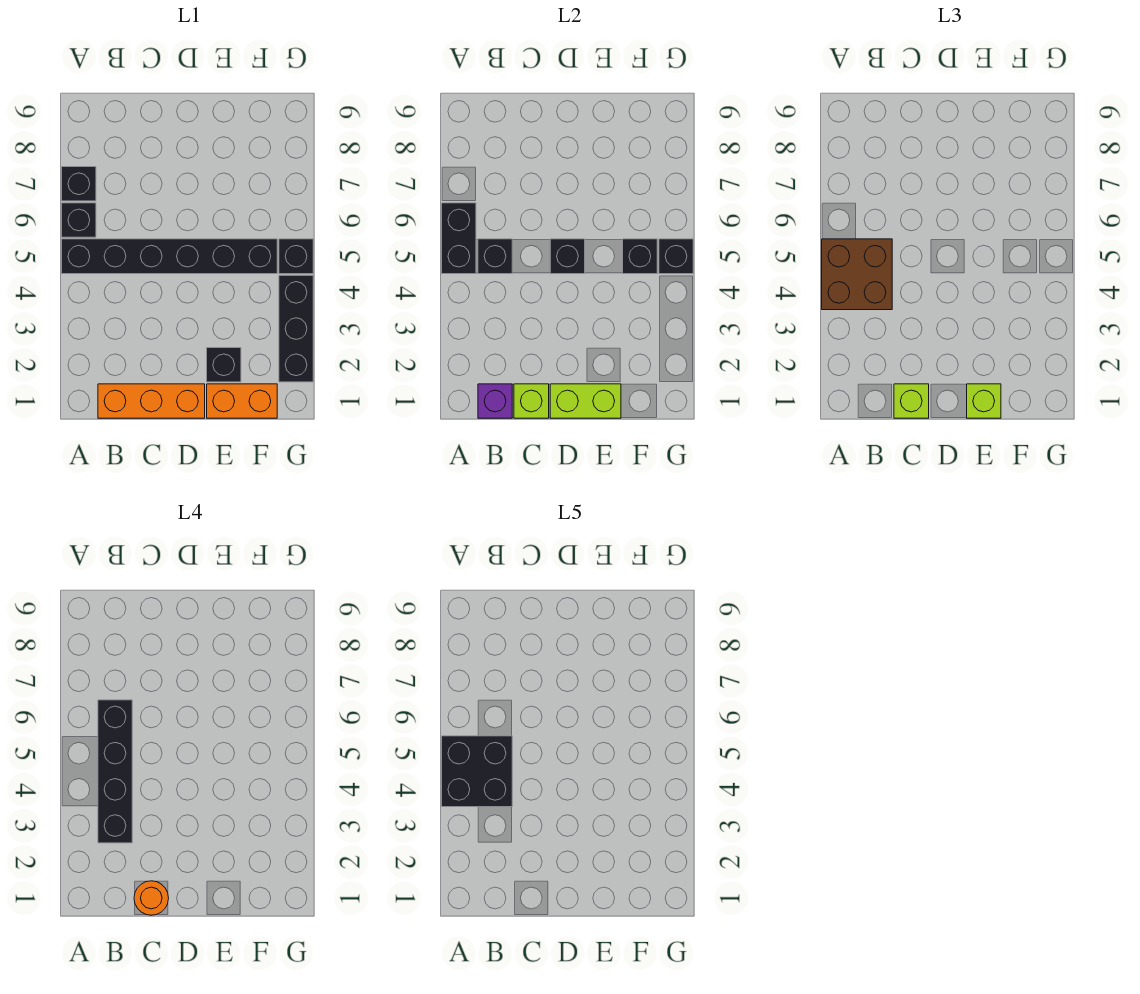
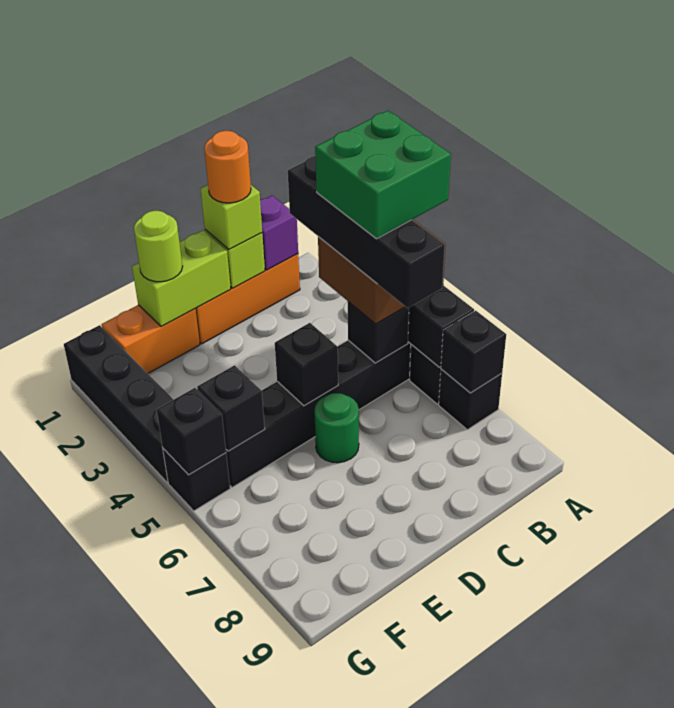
black 2x2 brick [442,736,512,807] -> green 2x2 brick [315,111,451,239]
none -> green 1x1 round brick [314,393,359,463]
lime 1x1 brick [967,384,1001,418] -> lime 1x1 round brick [134,211,183,282]
black 1x1 brick [207,348,241,382] -> black 1x1 brick moved to [441,311,506,393]
black 1x3 brick [279,275,313,382] -> black 1x4 brick [64,325,173,483]

